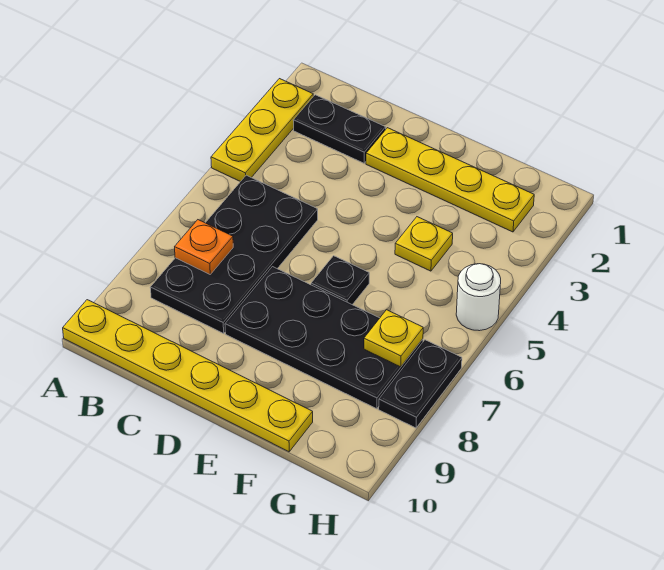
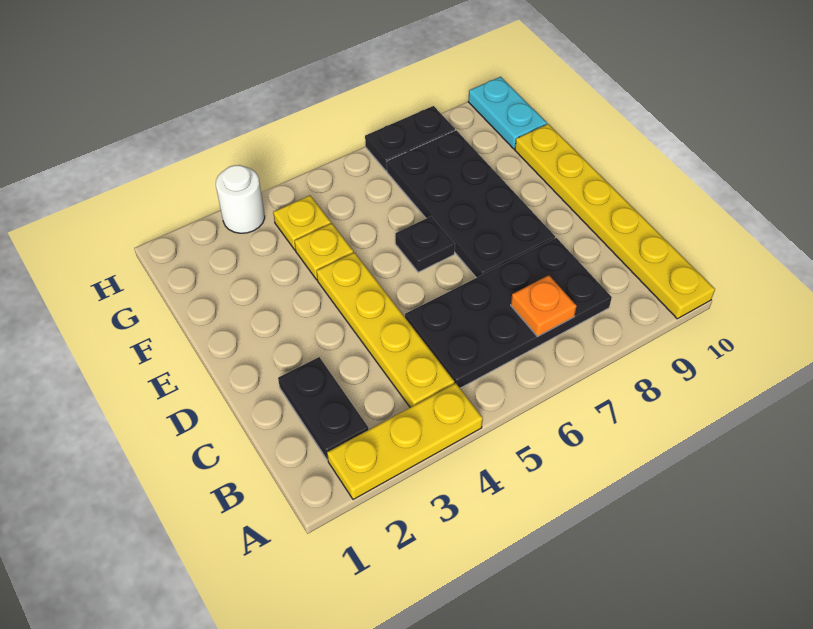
yellow 1x4 plate [366,128,534,232] -> yellow 1x4 plate moved to [317,253,454,407]
yellow 1x1 plate [364,310,423,367] -> yellow 1x1 plate moved to [273,196,331,250]
none -> cyan 1x2 plate [468,77,547,149]
white 1x1 round brick [456,264,501,331] -> white 1x1 round brick moved to [216,165,265,233]

